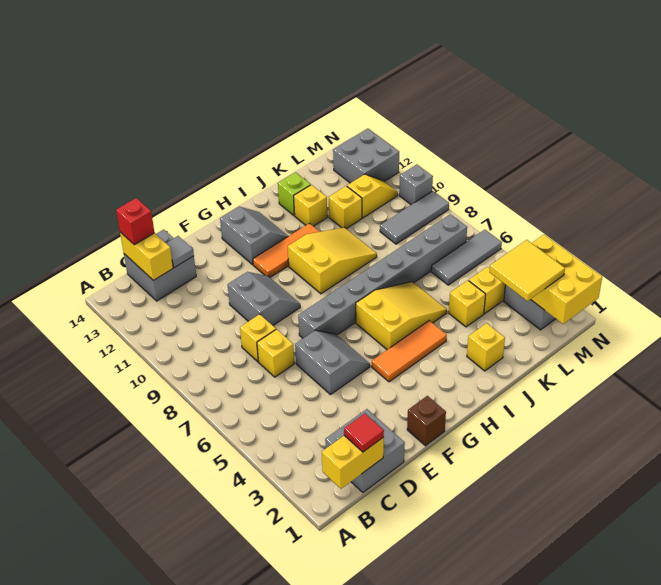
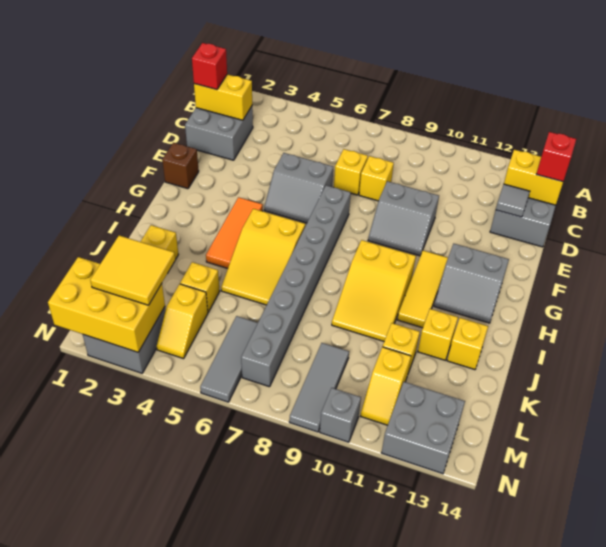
yellow 1x2 brick [322,436,384,489] -> yellow 1x2 brick turned to [194,74,252,120]
red 1x1 tile [344,414,384,452] -> red 1x1 brick [192,43,227,90]
orange 1x3 tile [253,223,320,277] -> yellow 1x3 tile [397,251,448,328]
lime 1x1 brick [278,172,311,215] -> yellow 1x1 brick [447,318,488,370]

